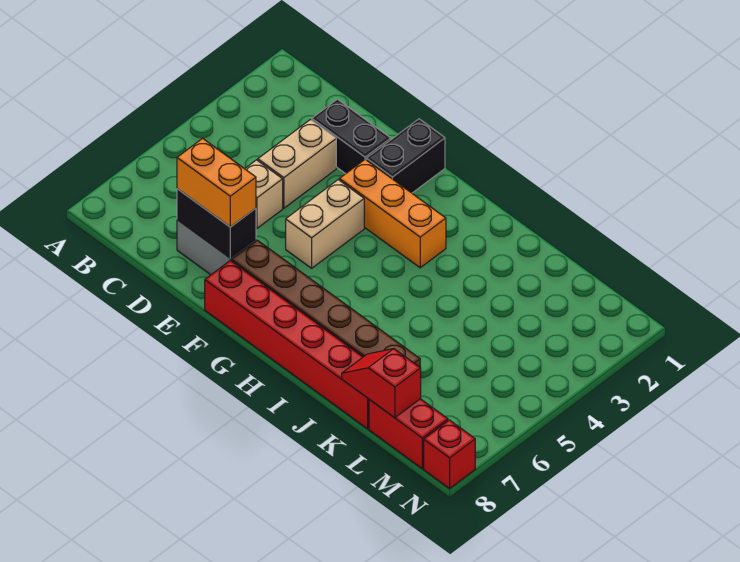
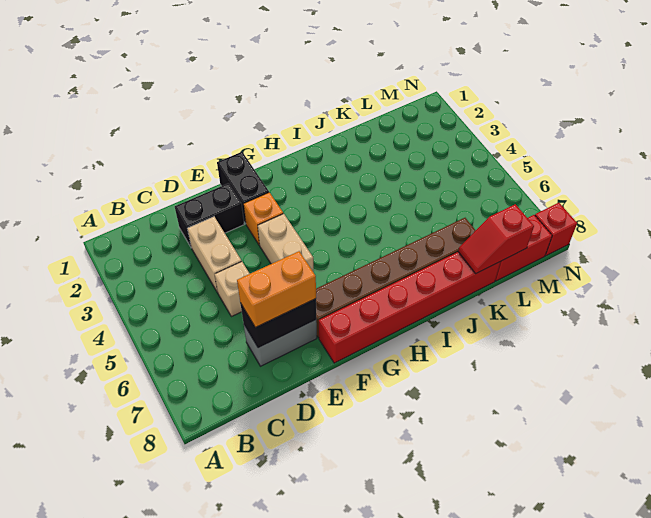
orange 1x3 brick [339,159,446,268] -> orange 1x1 brick [244,192,283,245]

